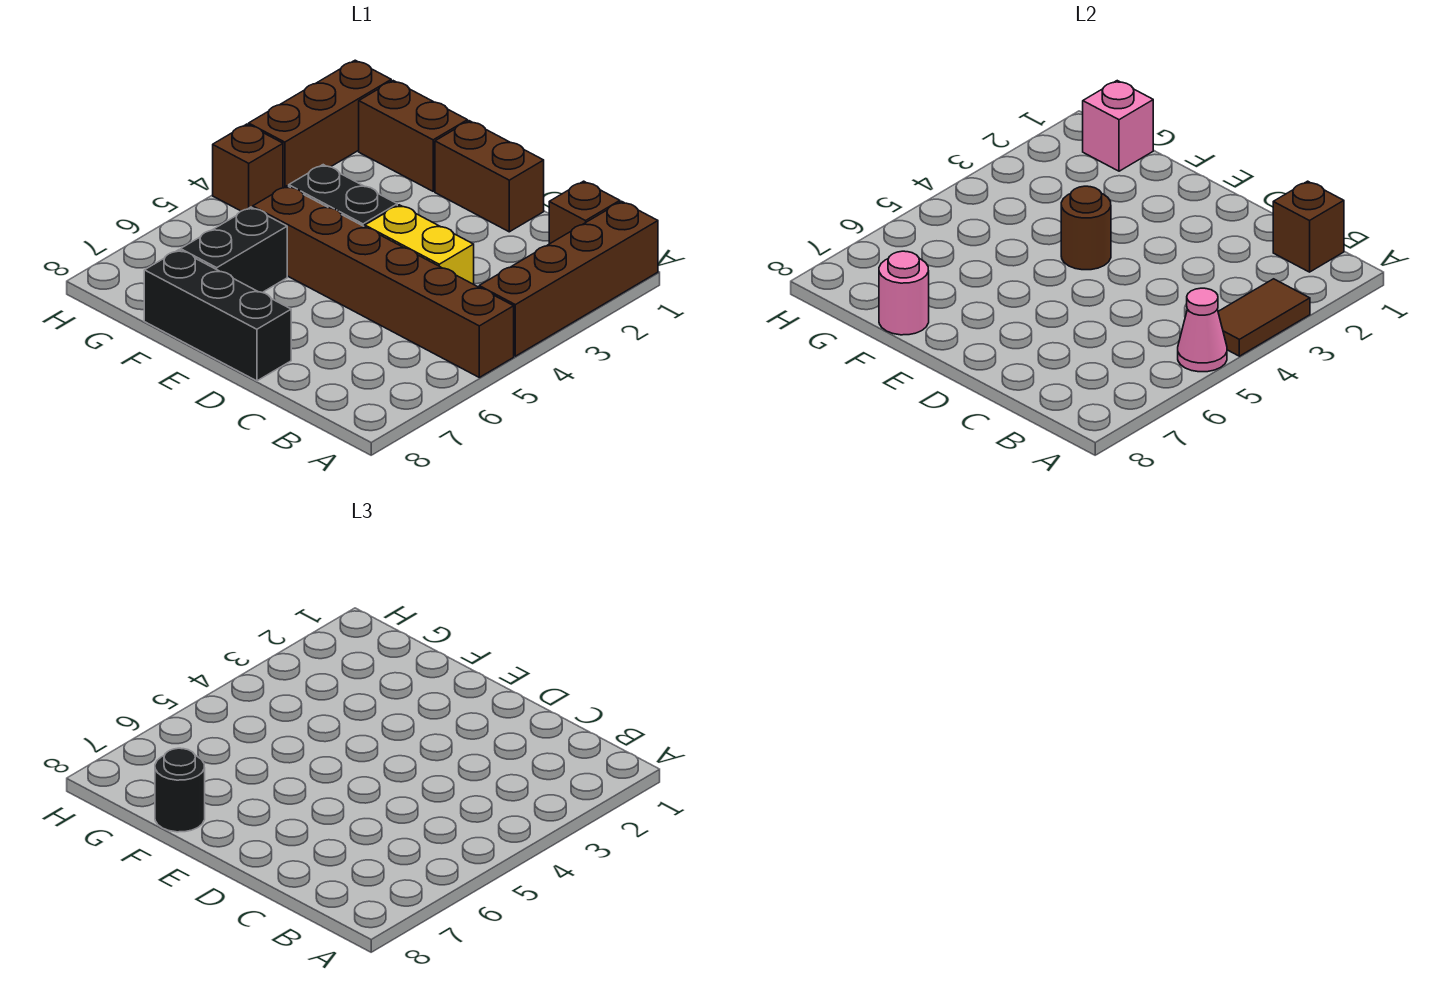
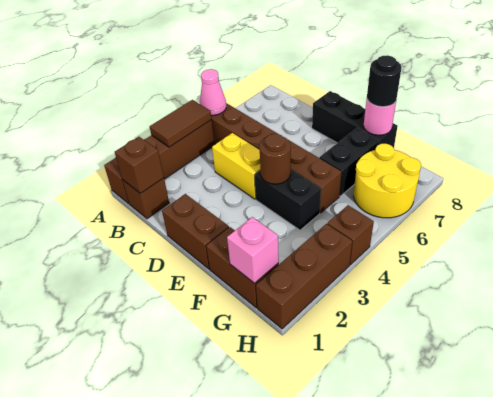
none -> yellow 2x2 round brick [354,144,421,218]

